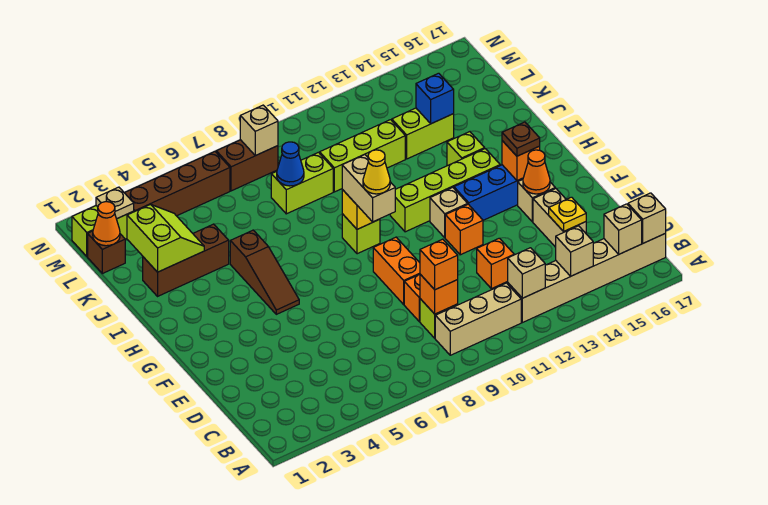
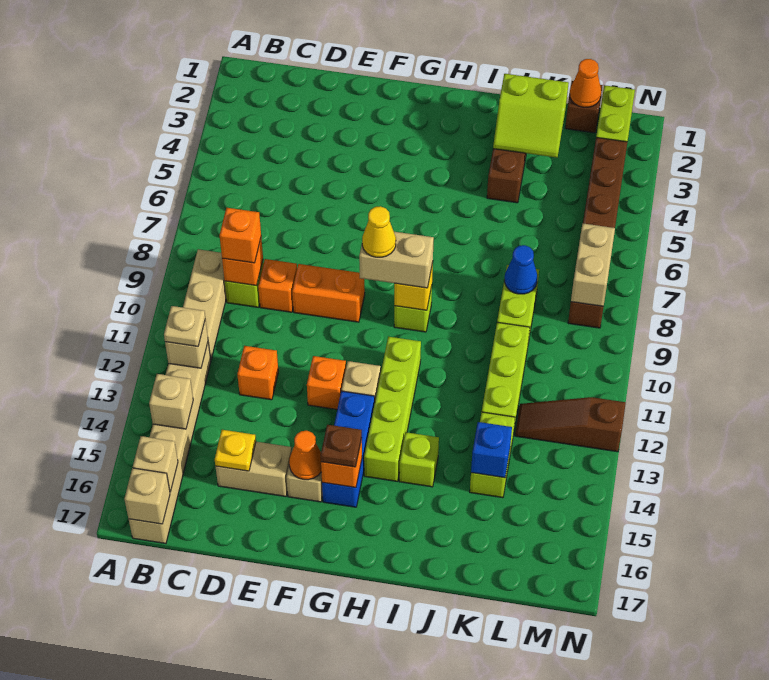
brown 1x3 slope [230,230,299,314] -> brown 1x3 slope moved to [515,397,626,452]
tan 1x1 plate [96,187,134,219] -> tan 1x1 plate moved to [164,306,205,347]
tan 1x1 brick [240,105,278,156] -> tan 1x2 brick [571,223,615,306]

